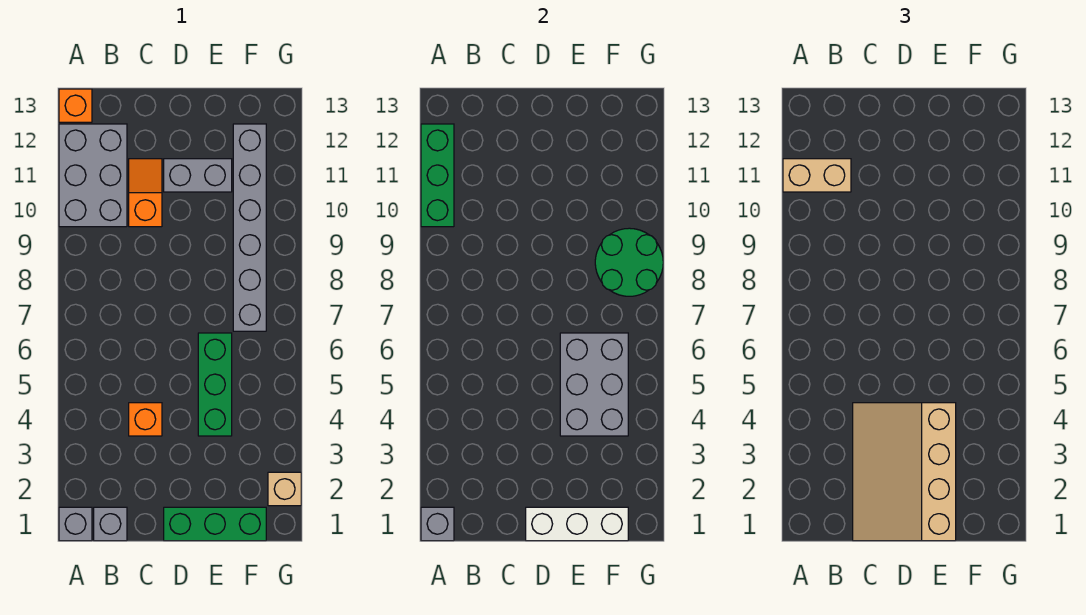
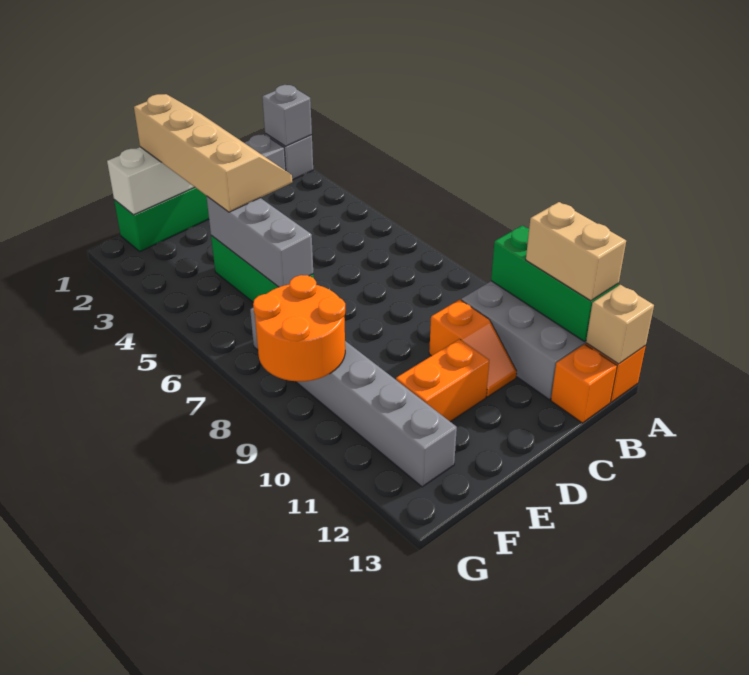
tan 1x2 brick [783,159,851,192] -> tan 1x2 brick turned to [526,202,626,301]
tan 3x4 slope [853,403,956,541] -> tan 2x4 slope [134,94,292,212]
orange 1x1 brick [129,403,162,436] -> orange 1x1 brick moved to [551,344,617,423]
grey 1x2 brick [164,159,232,192] -> orange 1x2 brick [396,339,489,422]
grey 2x3 brick [560,333,628,436] -> grey 1x3 brick [206,196,313,287]
green 2x2 round brick [595,228,663,296] -> orange 2x2 round brick [253,275,345,381]
tan 1x1 brick [268,472,301,506] -> tan 1x1 brick moved to [586,285,654,364]

